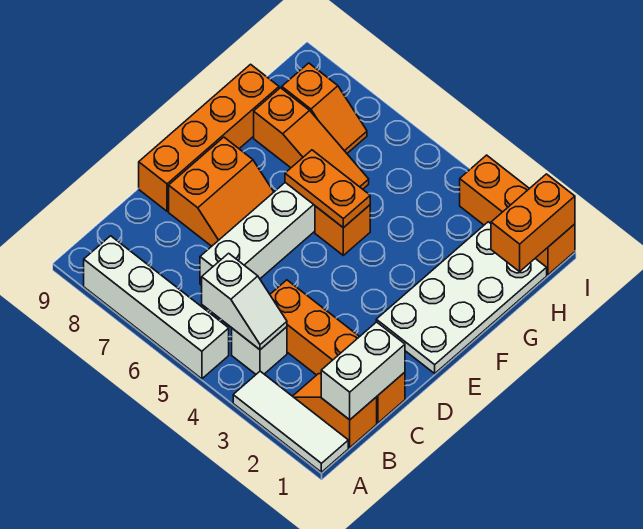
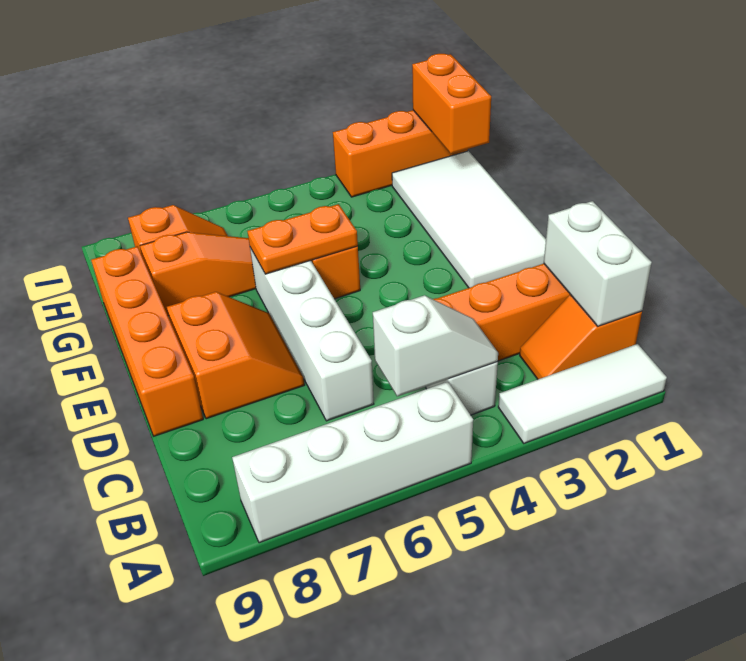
white 2x4 plate [376,222,547,373] -> white 2x4 tile [392,151,546,288]

